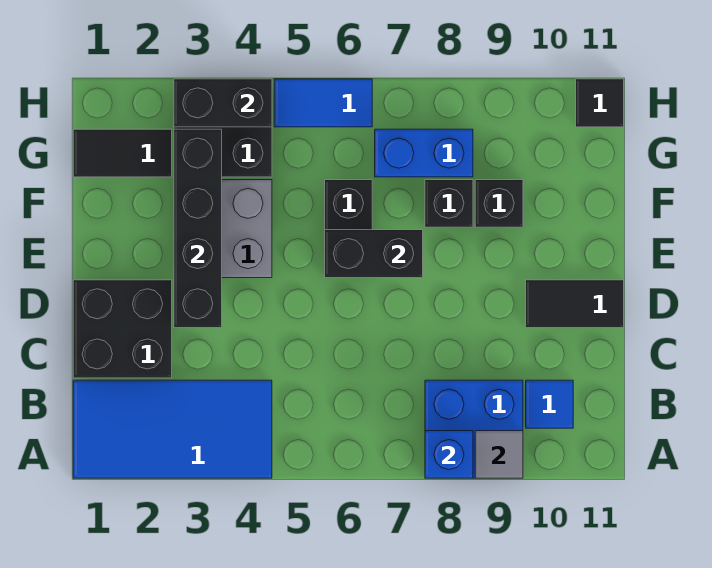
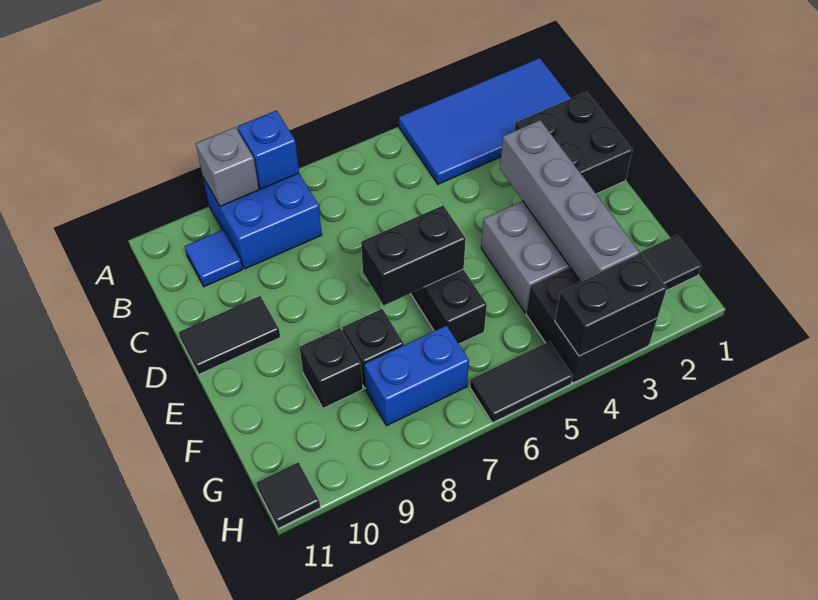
grey 1x1 tile [475,431,523,478] -> grey 1x1 brick [196,127,259,206]
black 1x4 brick [174,129,222,328] -> grey 1x4 brick [500,120,640,282]
blue 1x2 tile [274,79,372,127] -> black 1x2 tile [470,342,573,423]

